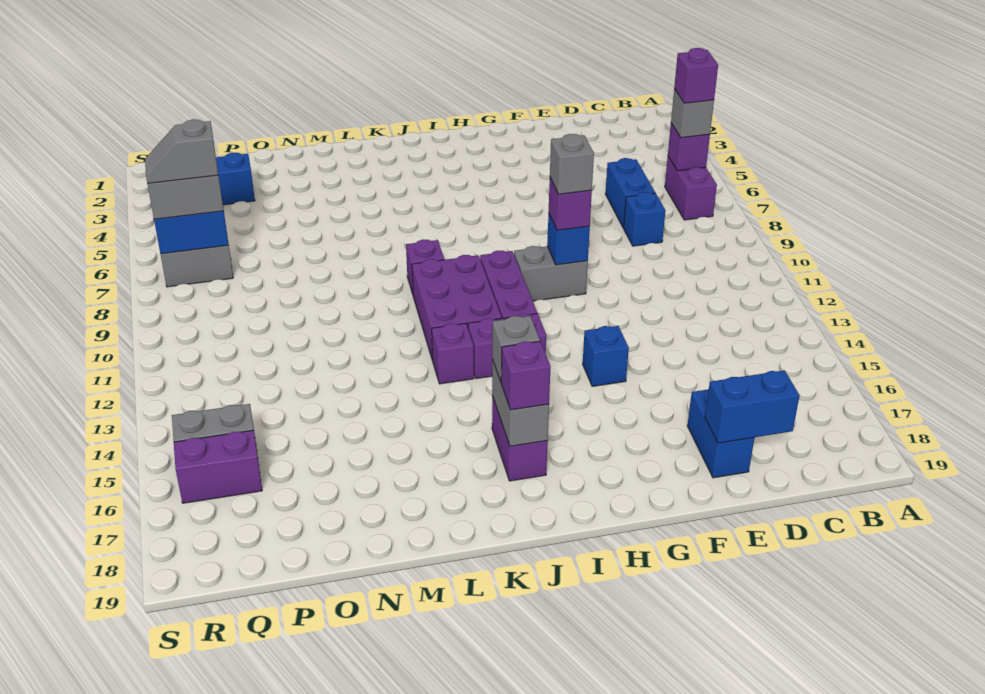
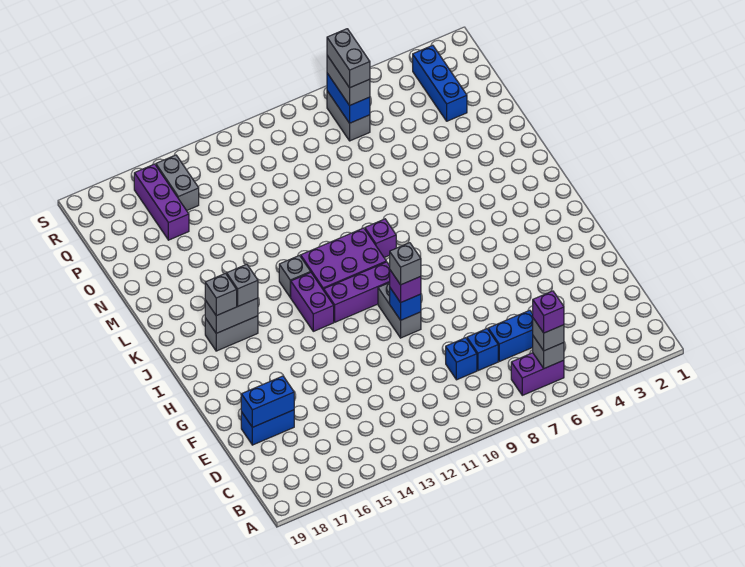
purple 1x1 brick [668,123,710,171] -> grey 1x1 brick [533,336,564,368]
blue 1x2 brick [705,370,800,443] -> blue 1x2 brick turned to [241,376,294,427]
blue 1x1 brick [583,326,629,386] -> blue 1x1 brick moved to [446,338,477,380]
purple 1x2 brick [492,396,548,481] -> grey 1x2 brick [205,316,258,351]
purple 1x1 brick [501,341,550,410] -> grey 1x1 brick [205,273,237,316]
purple 1x1 brick [432,323,474,384] -> grey 1x1 brick [279,256,311,297]
grey 1x2 slope [145,119,218,183] -> grey 1x2 brick [327,29,370,88]
purple 1x2 brick [174,430,262,503] -> purple 1x3 brick [134,164,189,240]

